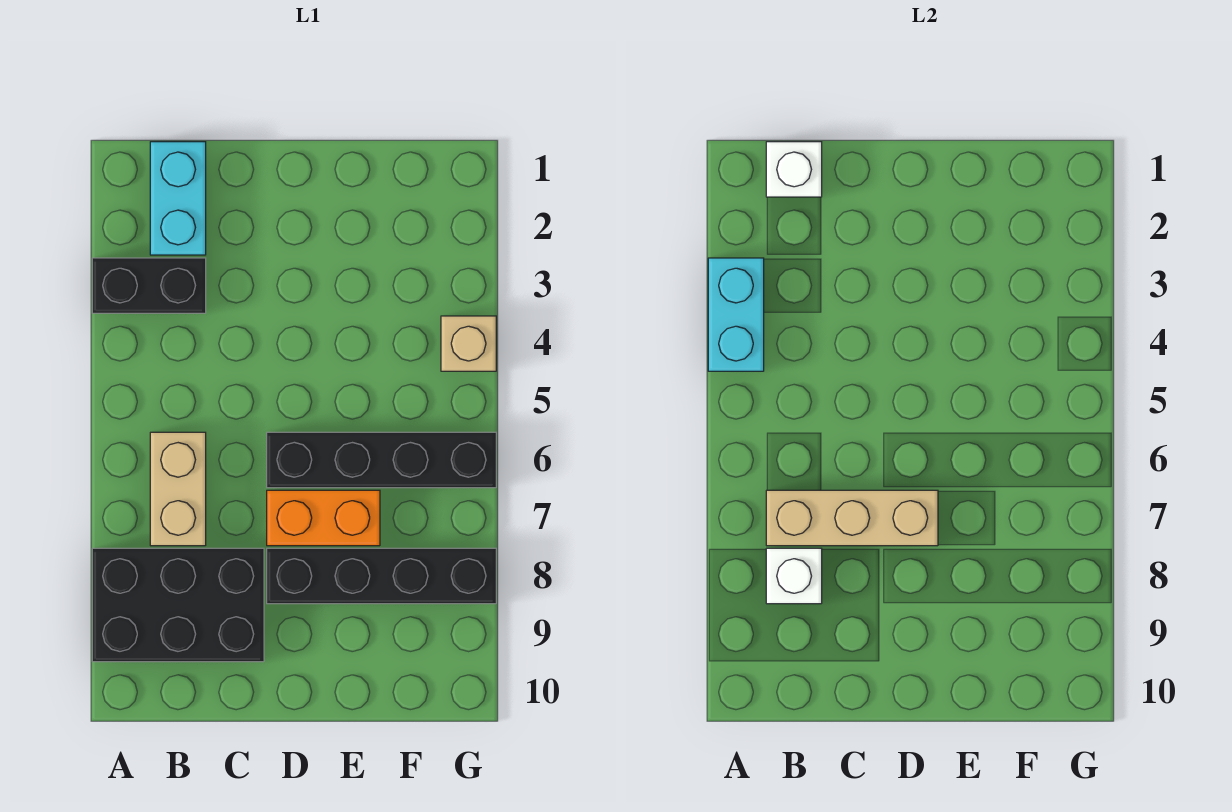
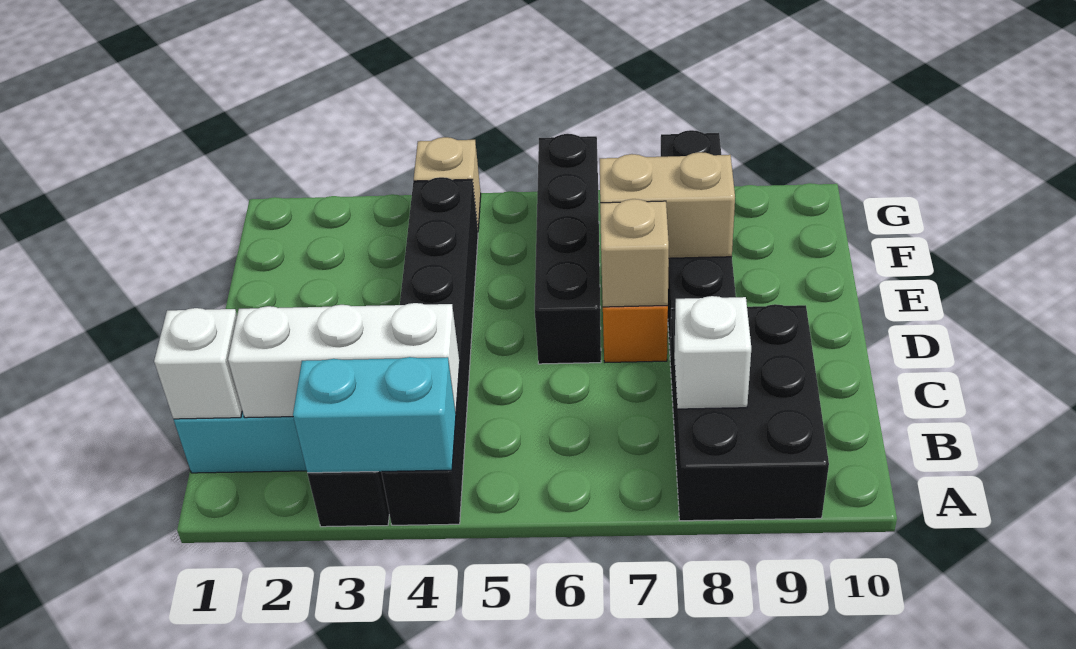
none -> black 1x6 brick [381,177,478,525]
none -> white 1x3 brick [228,303,460,418]
tan 1x2 brick [150,432,206,546] -> tan 1x2 brick moved to [600,152,735,258]
tan 1x3 brick [766,490,938,546] -> tan 1x1 brick [600,199,669,307]

